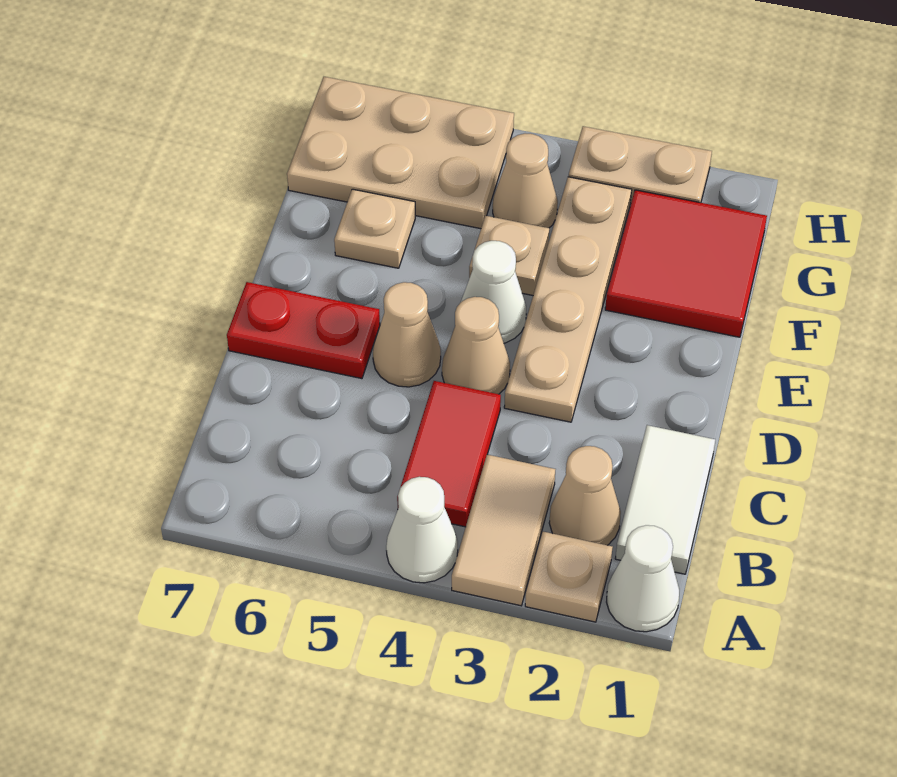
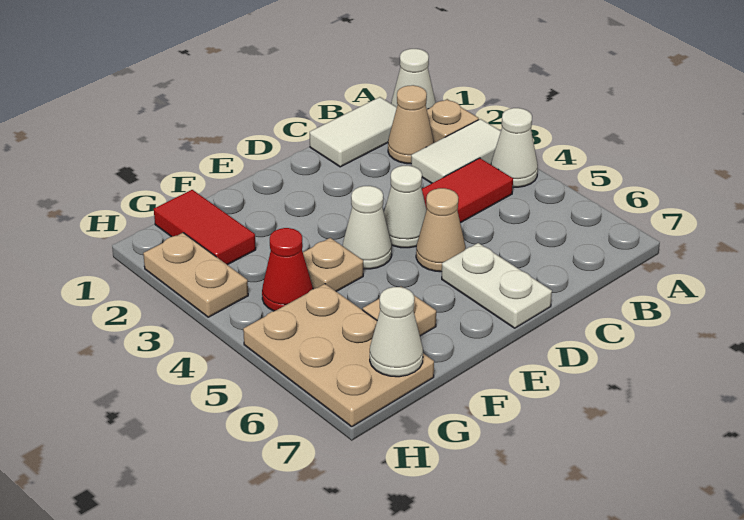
tan 1x2 tile [452,455,555,606] -> white 1x2 tile [411,119,501,183]
tan 1x4 plate [504,177,632,422] -> none
tan 1x1 cone [442,297,510,394] -> white 1x1 cone [384,166,427,248]
red 1x2 plate [227,282,380,379] -> white 1x2 plate [442,243,552,328]
red 2x2 tile [605,190,767,337] -> red 1x2 tile [154,190,256,265]
tan 1x1 cone [493,133,558,228] -> red 1x1 cone [262,228,313,311]
none -> white 1x1 cone [370,287,423,377]

